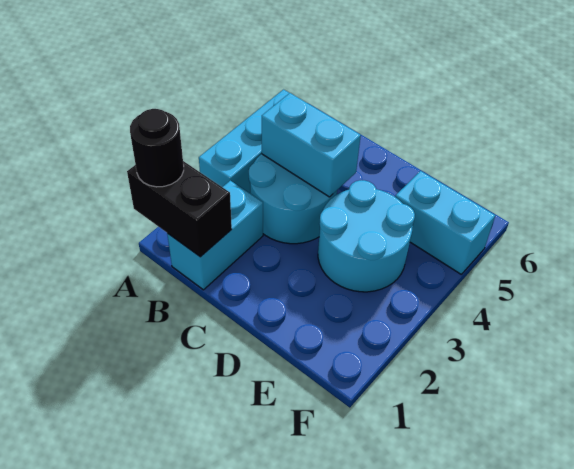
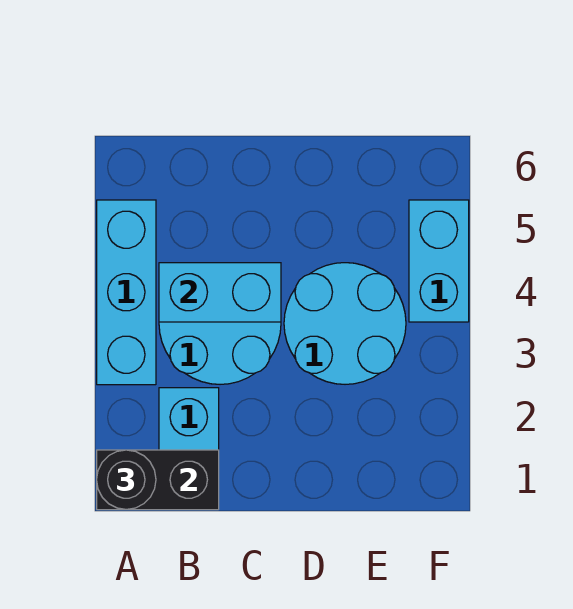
cyan 1x2 brick [395,171,495,274] -> cyan 1x2 brick turned to [409,200,469,322]

